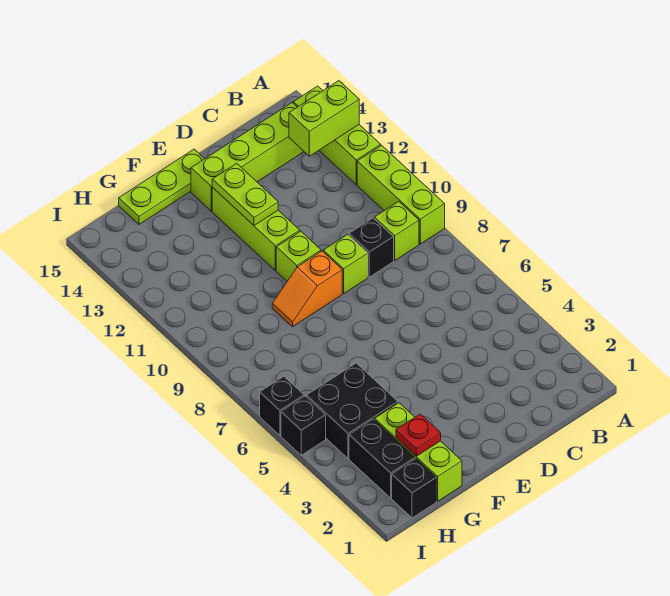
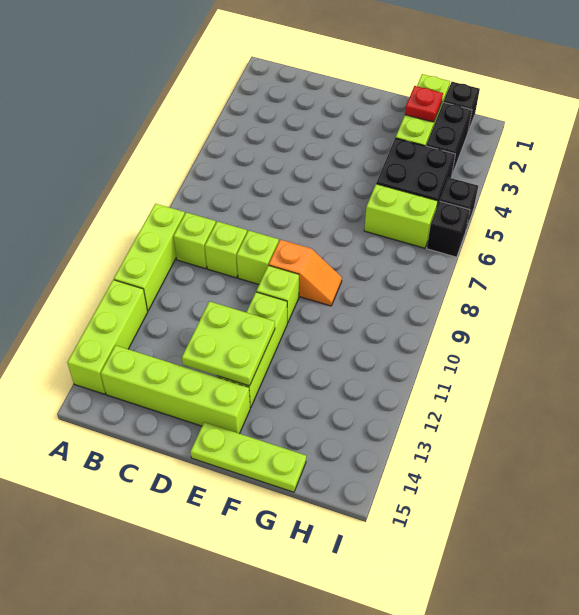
lime 1x2 brick [289,81,359,156] -> lime 1x2 brick moved to [364,184,438,248]
black 1x1 brick [349,218,394,277] -> lime 1x1 brick [205,221,247,278]
lime 1x2 plate [212,163,278,226] -> lime 2x2 plate [182,301,275,386]

